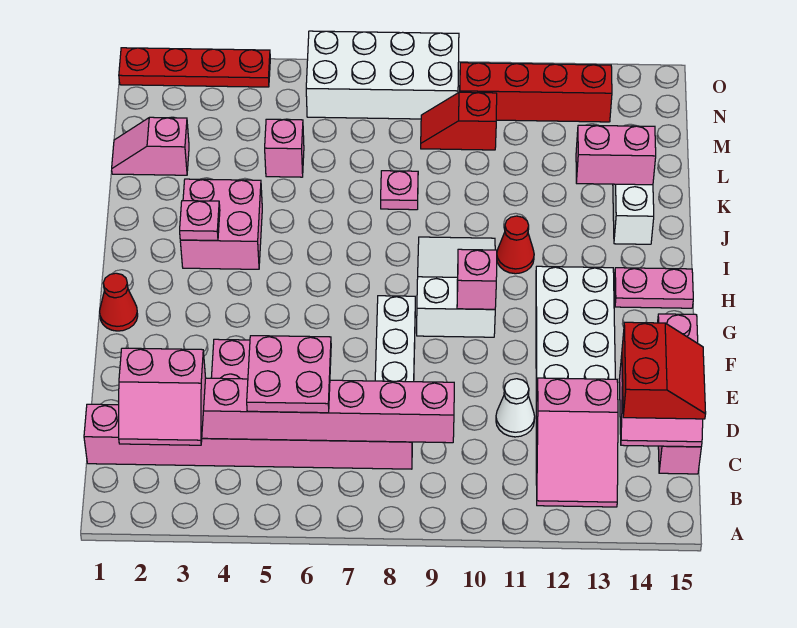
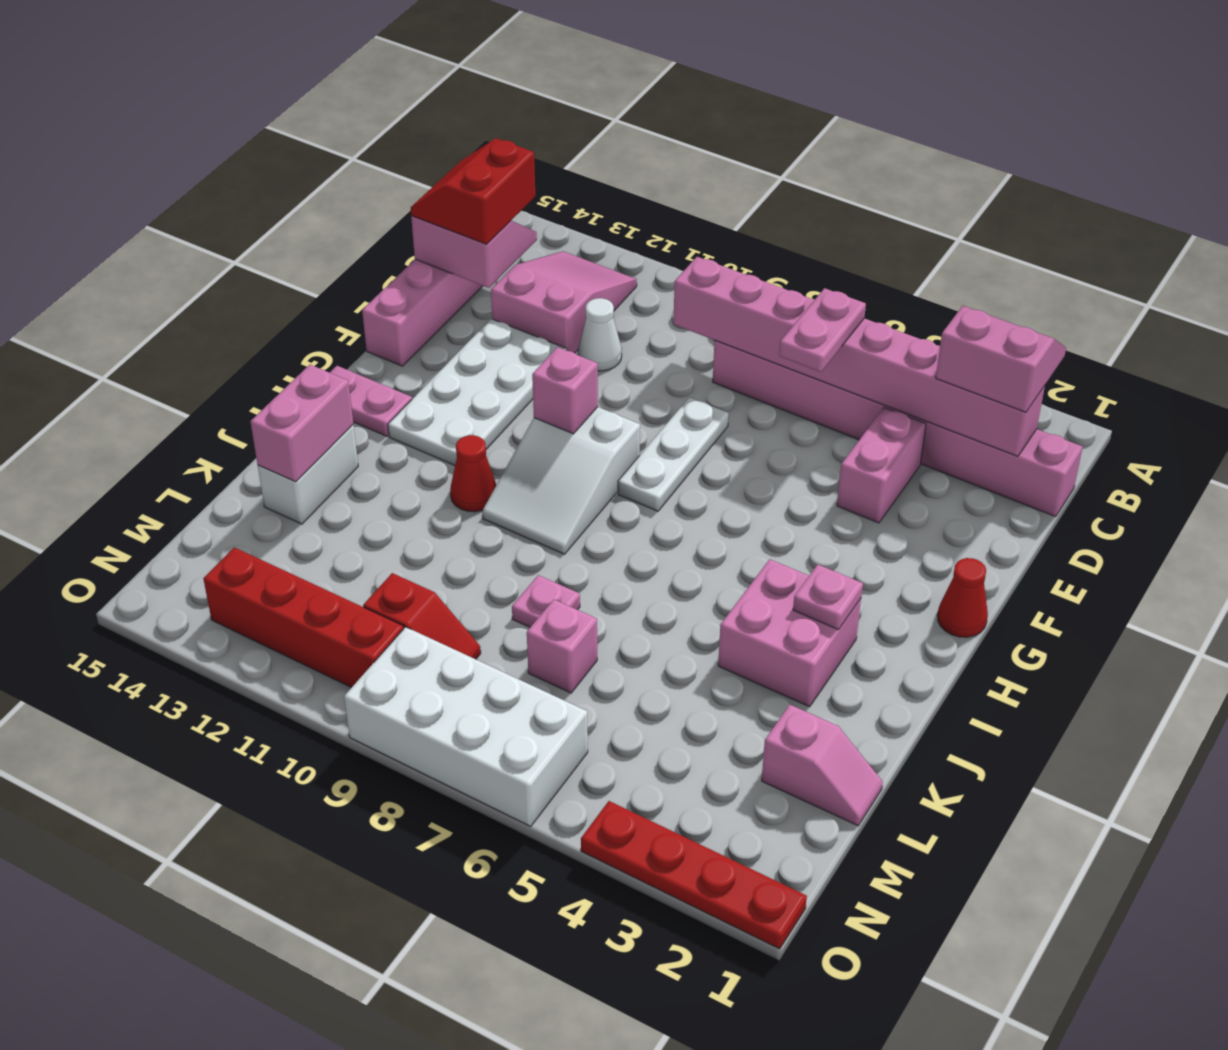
pink 2x2 plate [247,336,331,413] -> pink 1x2 plate [779,288,866,372]
pink 1x2 brick [576,125,656,185] -> pink 1x2 brick turned to [251,365,353,482]
pink 1x1 brick [265,119,304,177] -> pink 1x1 brick moved to [527,600,597,693]

